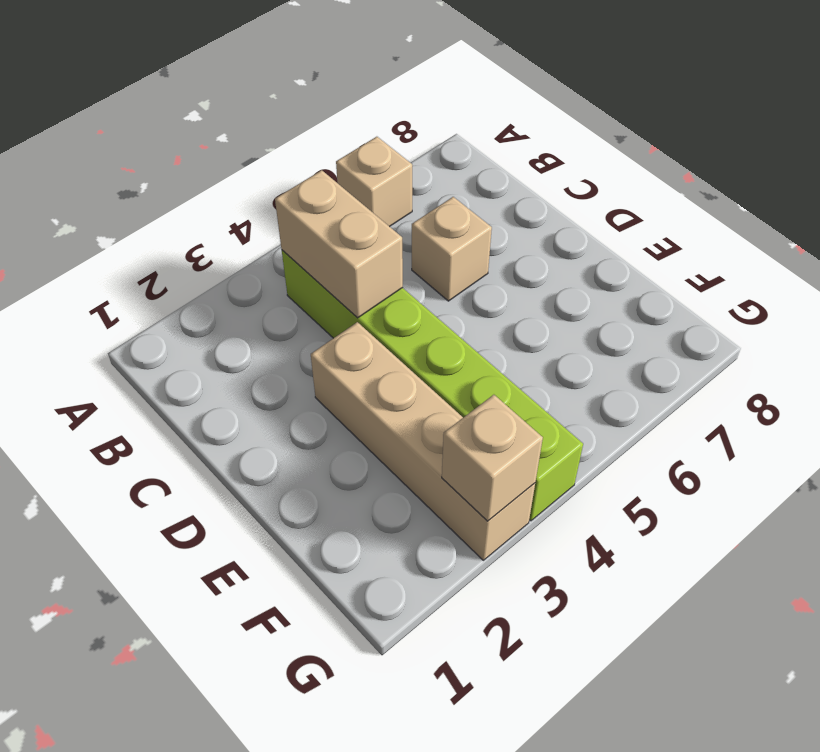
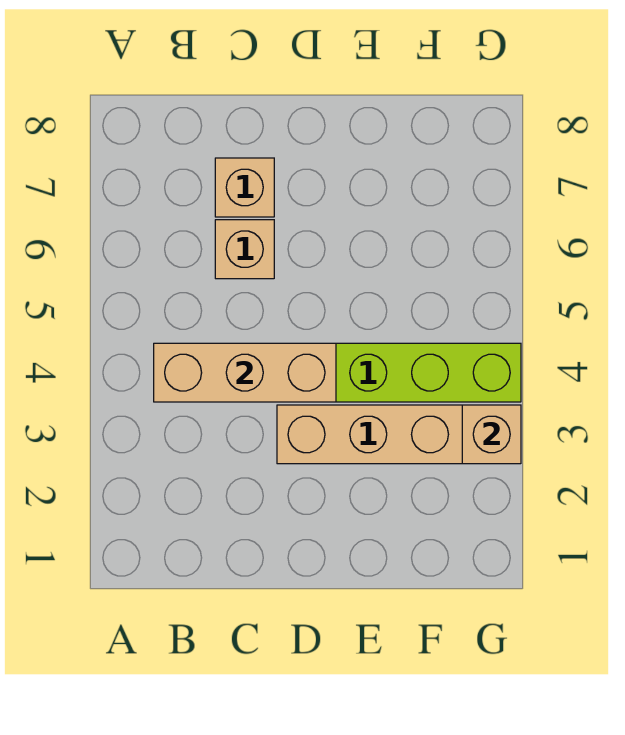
tan 1x1 brick [336,137,412,227] -> tan 1x1 brick moved to [215,158,274,217]
tan 1x2 brick [275,170,403,318] -> tan 1x3 brick [154,343,336,402]

